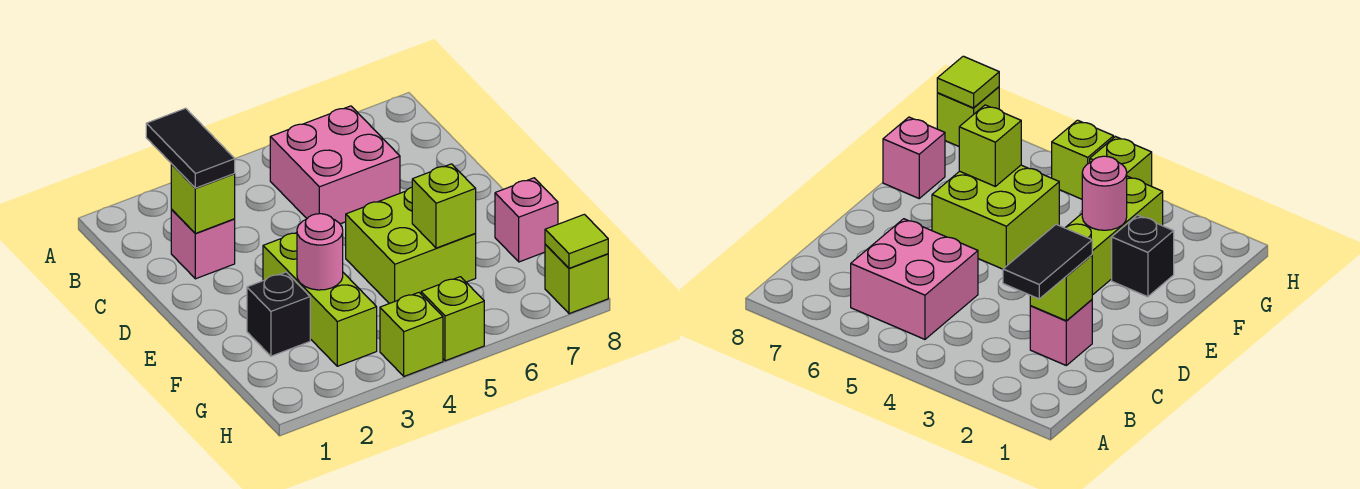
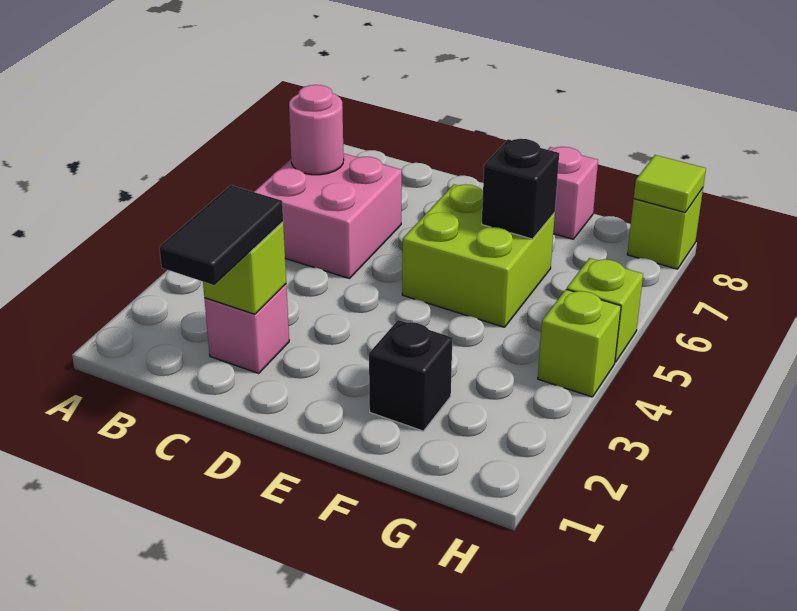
black 1x2 tile [146,108,235,188] -> black 1x2 tile turned to [159,185,283,285]
lime 1x3 brick [263,233,377,366] -> none
pink 1x1 round brick [297,214,343,290] -> pink 1x1 round brick moved to [289,85,344,175]
lime 1x1 brick [412,164,476,248] -> black 1x1 brick [482,139,559,239]

